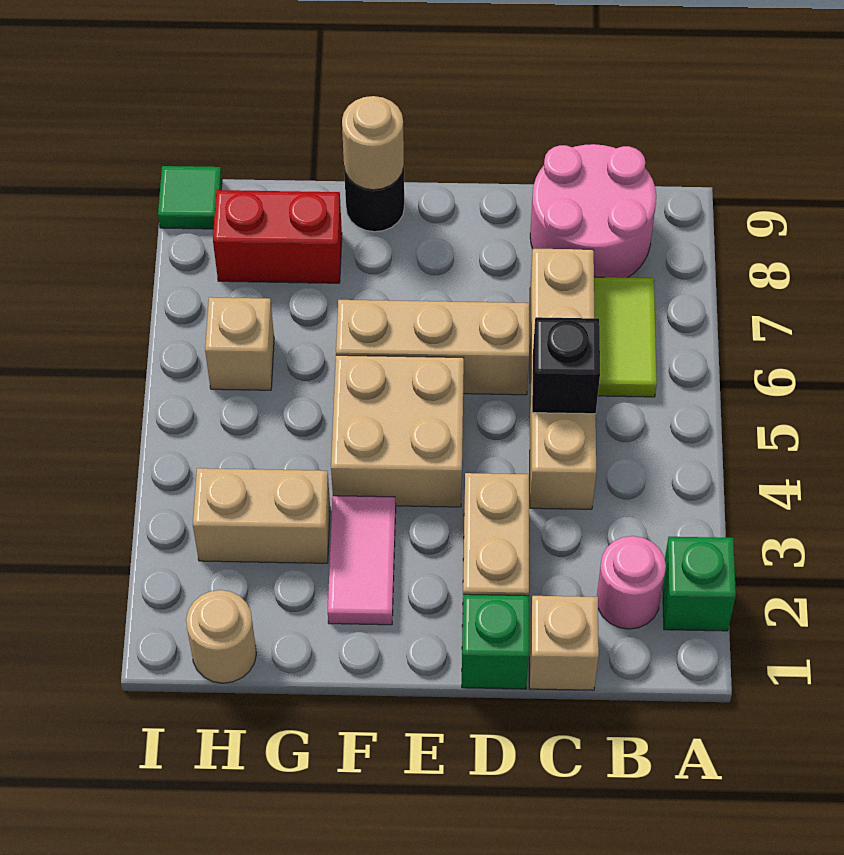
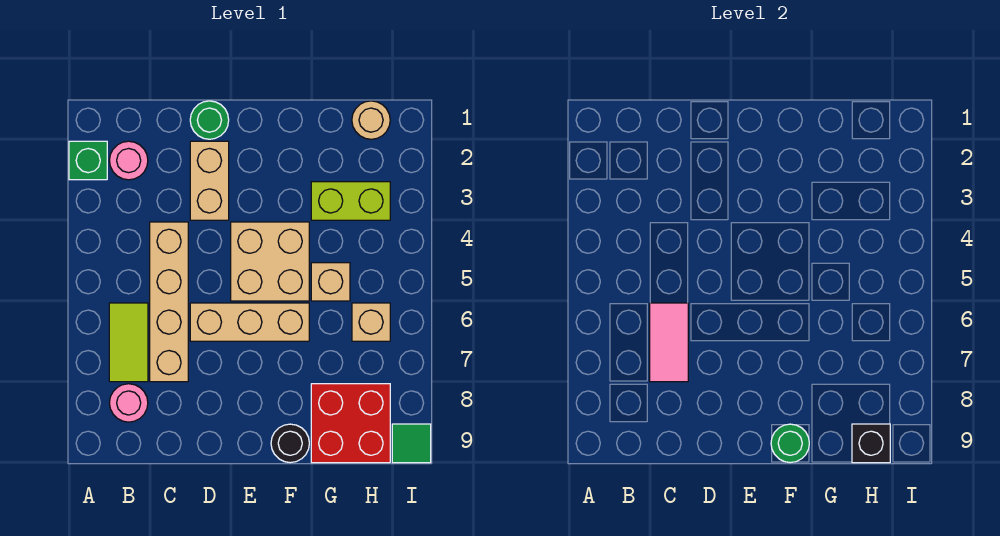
pink 2x2 round brick [530,144,656,278] -> pink 1x1 round brick [110,384,148,422]
tan 1x1 brick [529,596,599,690] -> tan 1x1 brick moved to [311,263,350,301]
black 1x1 brick [532,317,600,414] -> black 1x1 brick moved to [852,424,890,463]
green 1x1 brick [462,594,529,689] -> green 1x1 round brick [190,101,229,139]
pink 1x2 tile [328,496,396,625] -> pink 1x2 tile moved to [650,303,688,382]
tan 1x1 round brick [342,96,404,190] -> green 1x1 round brick [771,424,809,463]
tan 1x2 brick [193,468,330,563] -> lime 1x2 brick [311,182,390,220]
red 1x2 brick [213,190,342,283] -> red 2x2 brick [311,384,390,463]

